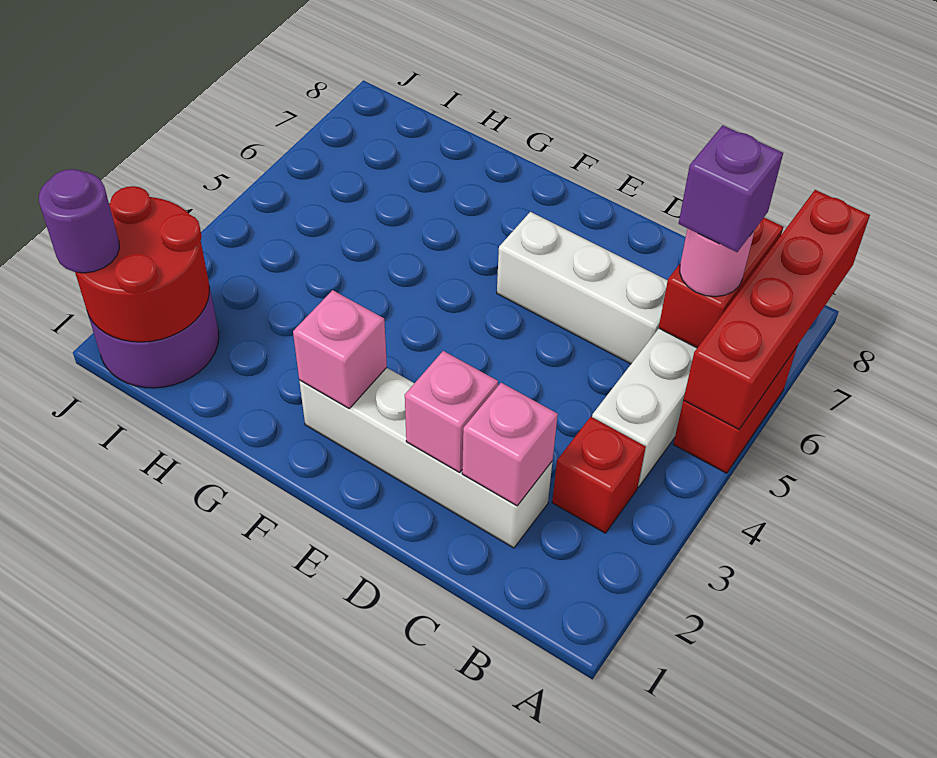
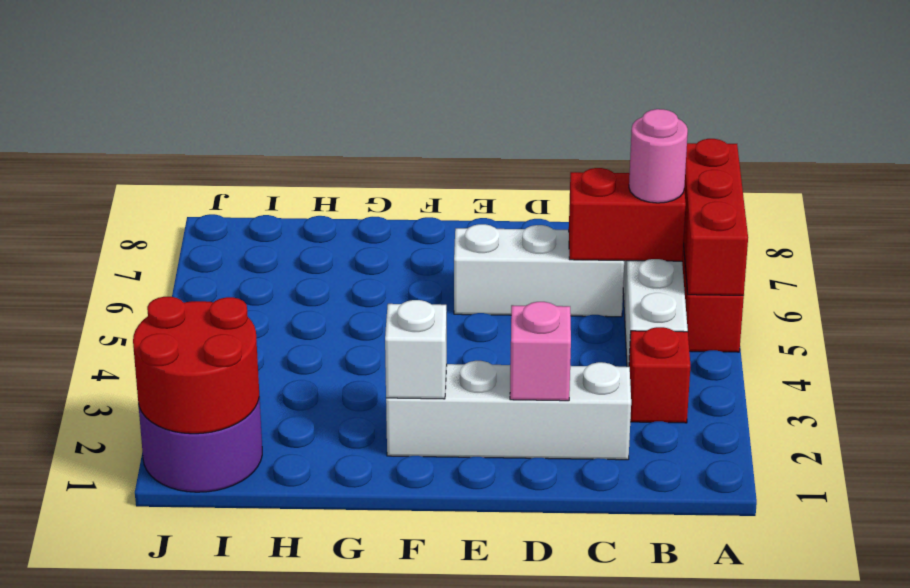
red 1x4 brick [683,190,870,429] -> red 1x3 brick [683,139,748,295]
red 1x2 brick [659,218,783,348] -> red 1x2 brick turned to [569,168,686,261]
purple 1x1 brick [679,125,783,252] -> none
pink 1x1 brick [462,383,558,506] -> none
pink 1x1 brick [293,290,387,408] -> white 1x1 brick [385,300,447,399]
purple 1x1 round brick [39,169,119,273] -> none

